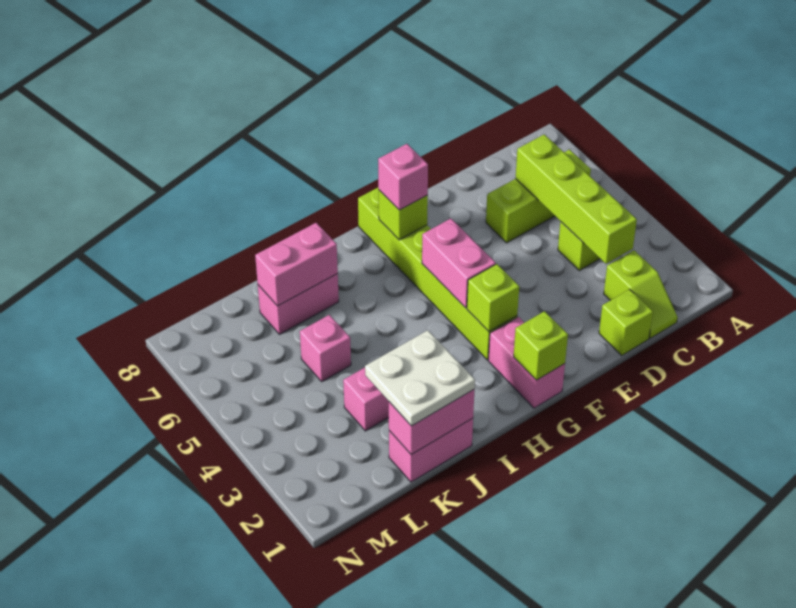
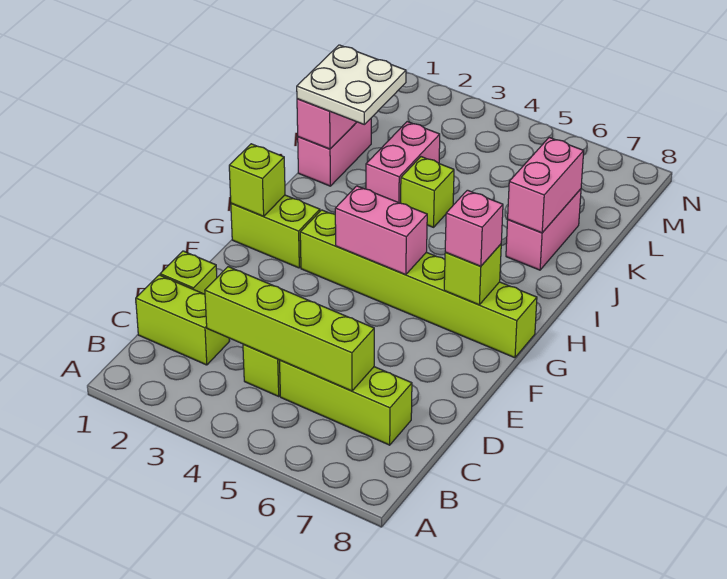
lime 1x3 brick [486,150,591,243] -> lime 1x3 brick turned to [279,360,412,445]
lime 1x2 slope [604,250,678,338] -> lime 1x2 brick [136,275,229,365]
pink 1x2 brick [488,317,565,408] -> lime 1x2 brick [231,195,320,268]
lime 1x1 brick [467,264,519,331] -> lime 1x1 brick moved to [401,157,454,227]
pink 1x1 brick [300,315,351,381] -> none

